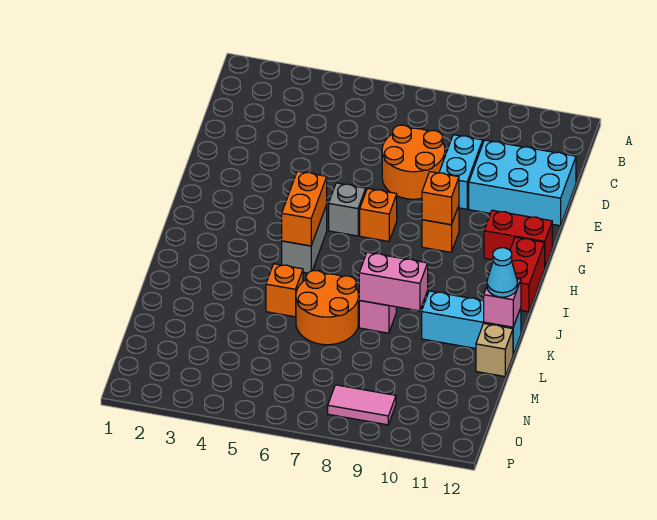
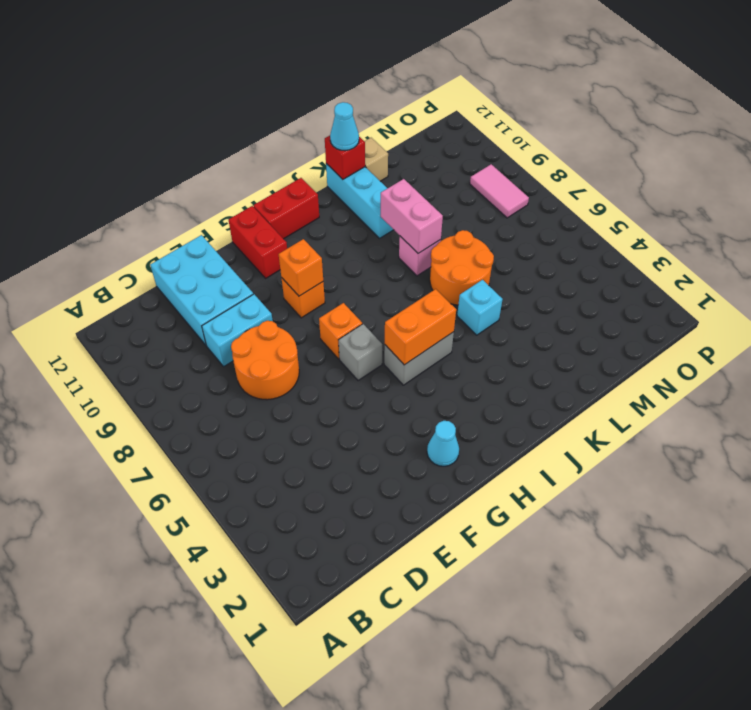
none -> cyan 1x1 cone [427,421,459,466]
orange 1x1 brick [266,264,303,317] -> cyan 1x1 brick [457,280,503,335]
pink 1x1 brick [484,279,521,327] -> red 1x1 brick [325,136,365,179]

